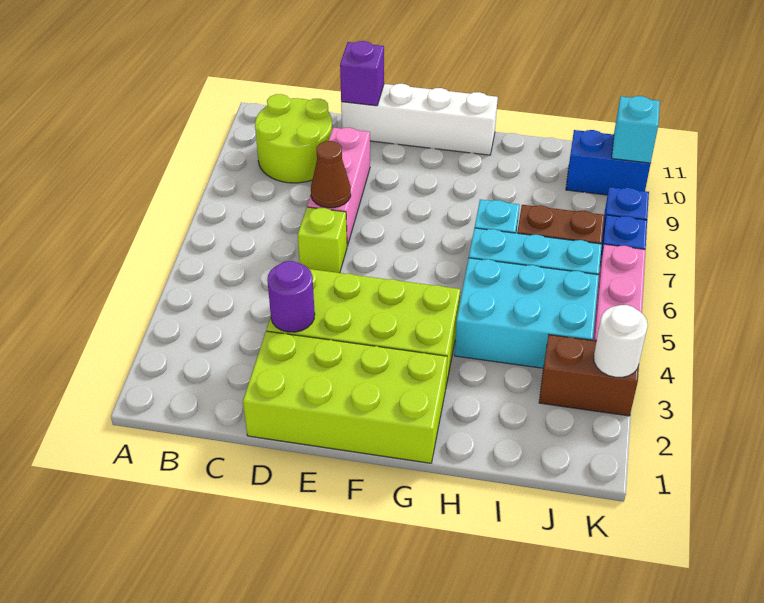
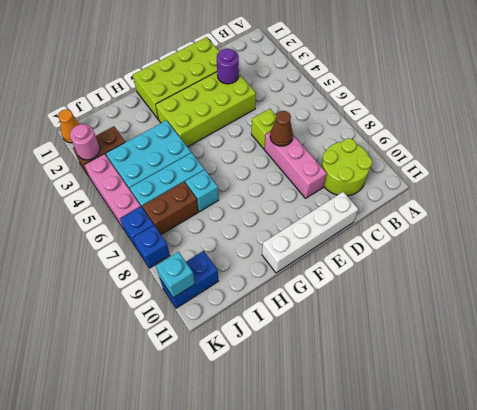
purple 1x1 brick [340,41,384,106] -> none
none -> orange 1x1 cone [58,109,79,143]
white 1x1 round brick [594,305,648,377] -> pink 1x1 round brick [70,124,100,160]

